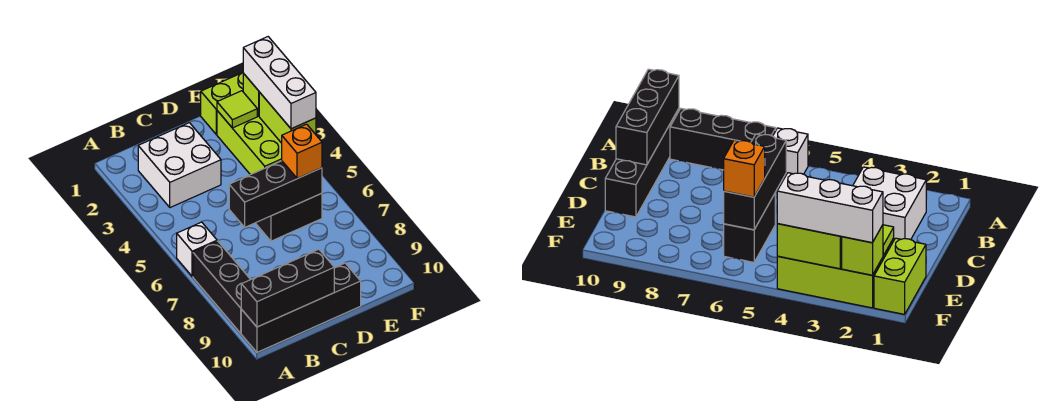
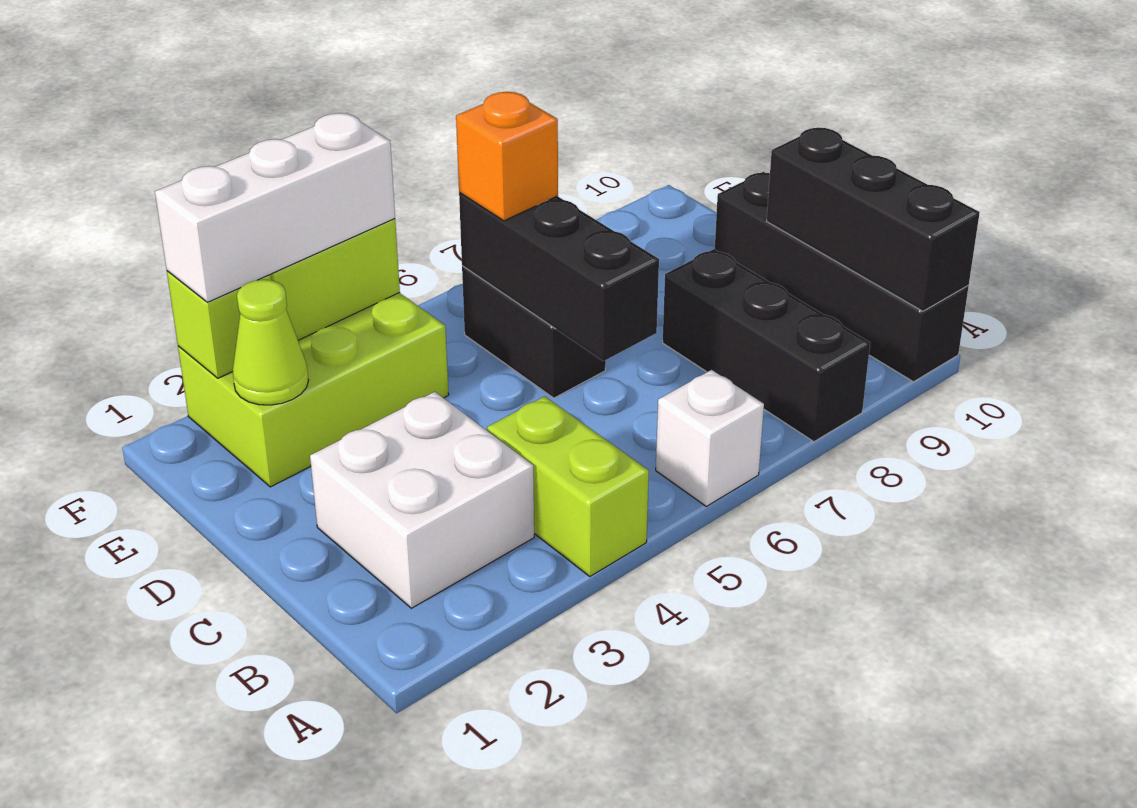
black 1x3 brick [193,241,251,333] -> black 1x3 brick turned to [663,249,870,442]
lime 1x2 brick [201,73,243,134] -> lime 1x2 brick moved to [487,396,649,576]
lime 1x1 tile [217,91,257,128] -> lime 1x1 cone [233,280,309,405]

